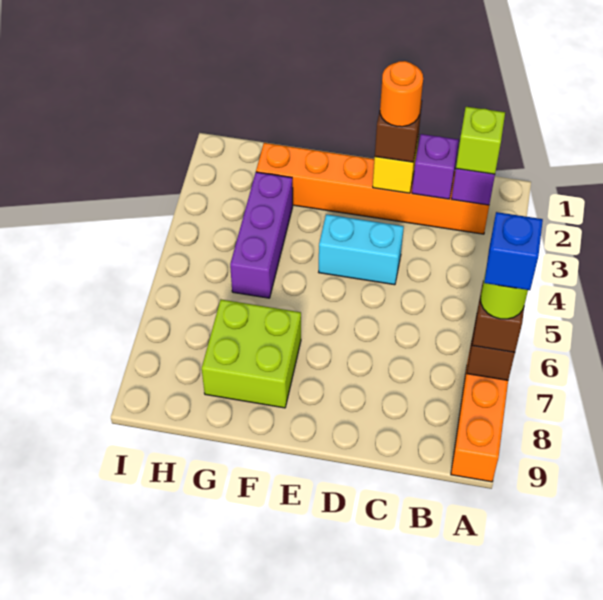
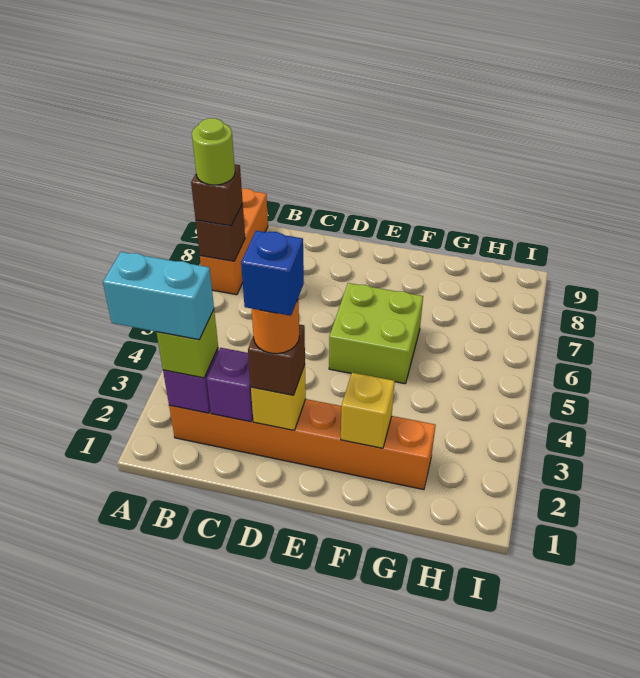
blue 1x1 brick [484,212,543,290] -> blue 1x1 brick moved to [241,231,304,316]
cyan 1x2 brick [319,214,404,285] -> cyan 1x2 brick moved to [103,252,214,340]
none -> yellow 1x1 brick [341,373,395,448]
lime 2x2 brick [202,300,301,408] -> lime 2x2 brick moved to [329,283,423,384]
purple 1x3 brick [230,172,293,298] -> none

